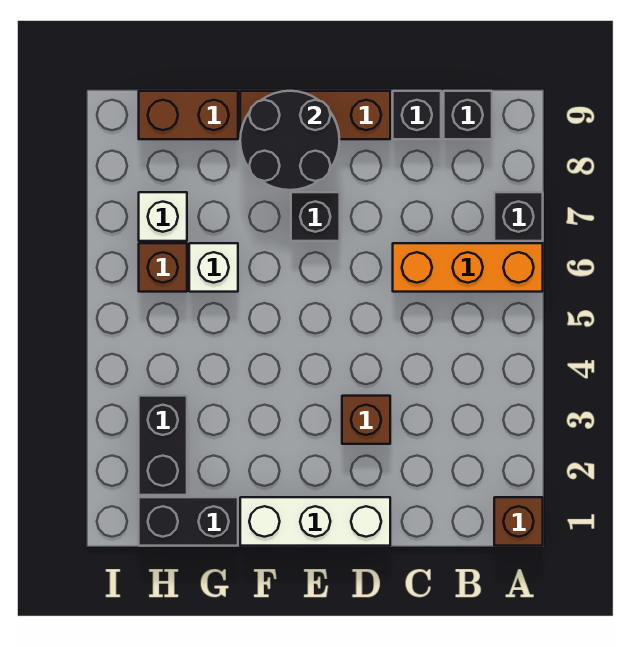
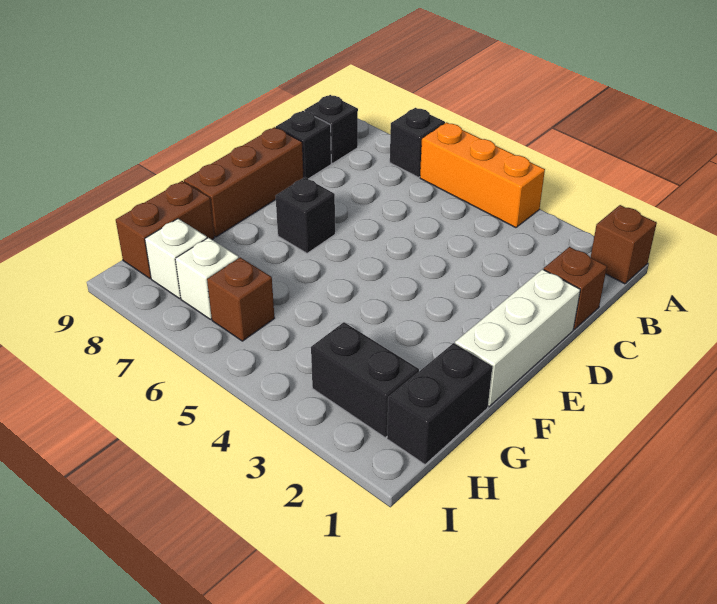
orange 1x3 brick [393,243,543,292] -> orange 1x3 brick turned to [420,122,545,228]
brown 1x1 brick [342,396,390,444] -> brown 1x1 brick moved to [544,247,607,329]
black 2x2 round brick [240,91,339,190] -> none
white 1x1 brick [189,243,238,292] -> white 1x1 brick moved to [145,219,207,298]

